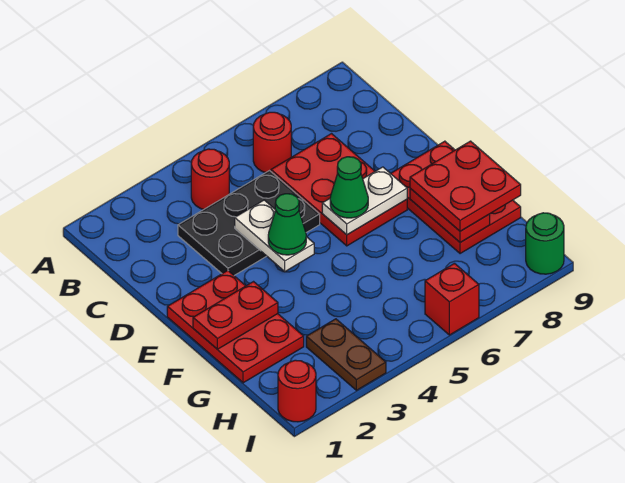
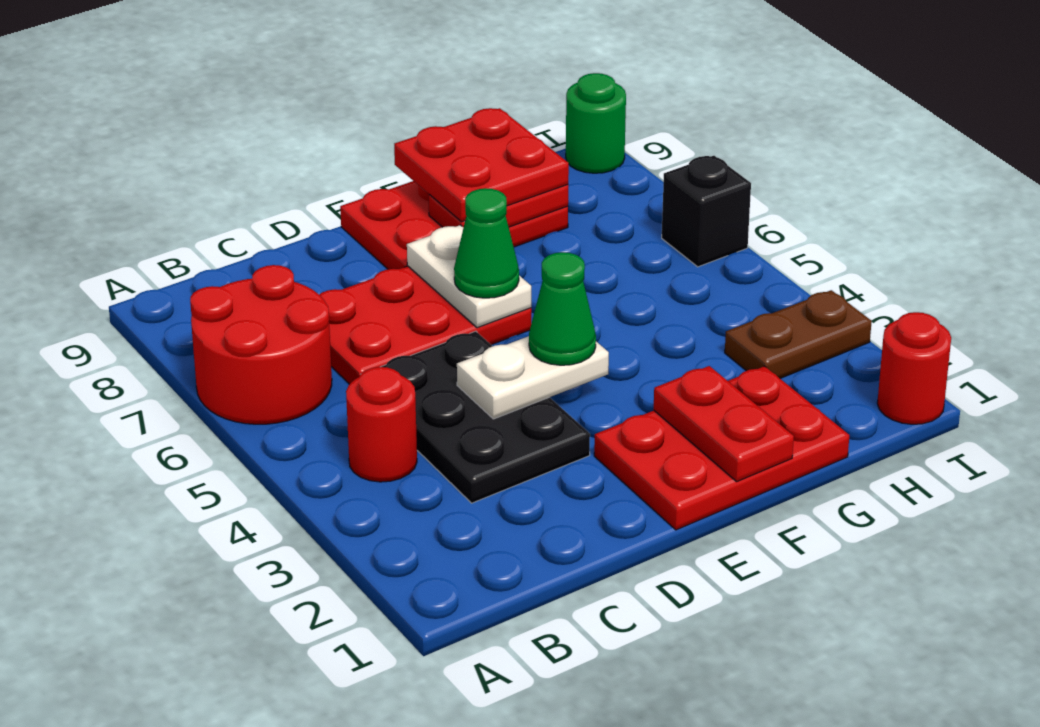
red 1x1 round brick [253,112,291,173] -> red 2x2 round brick [190,265,332,424]
red 1x1 brick [425,263,479,335] -> black 1x1 brick [662,156,751,267]

